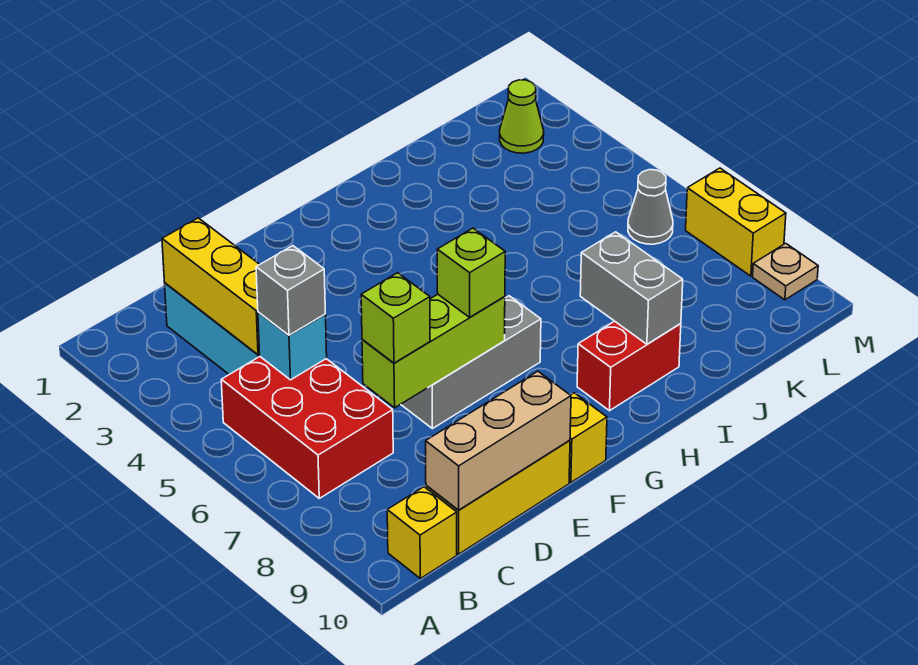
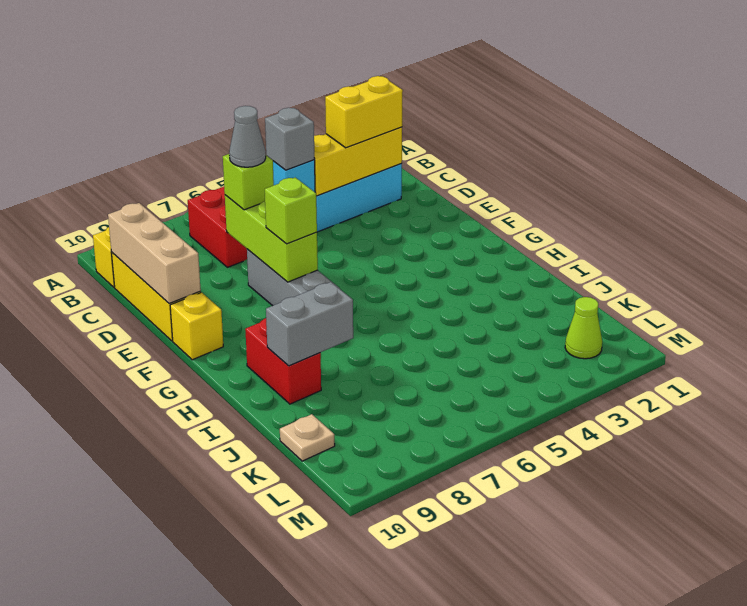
grey 1x1 cone [628,170,673,244] -> grey 1x1 cone moved to [229,106,266,167]
yellow 1x2 brick [686,168,786,276] -> yellow 1x2 brick moved to [325,76,403,148]
tan 1x1 plate [753,243,818,300] -> tan 1x1 plate moved to [280,414,335,461]

